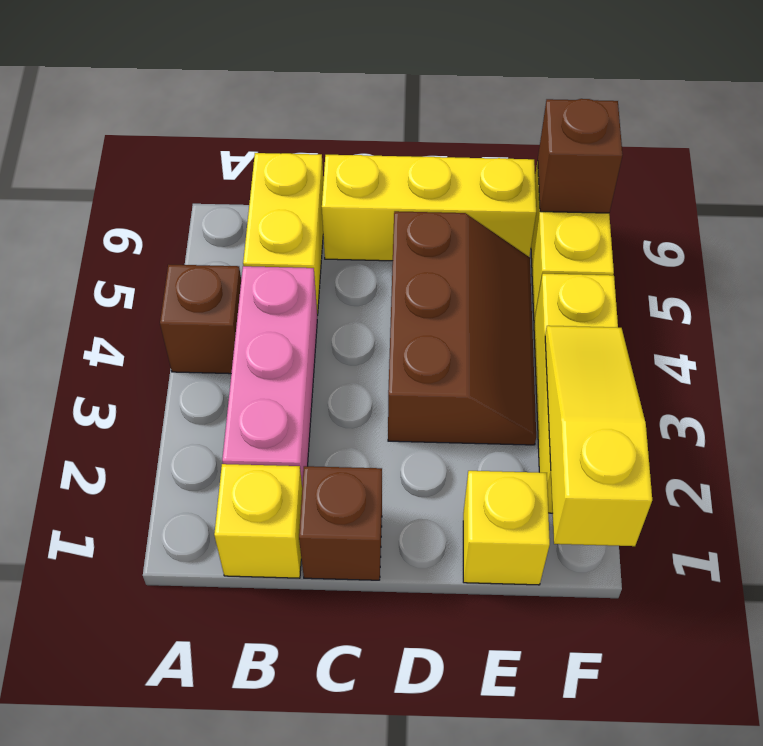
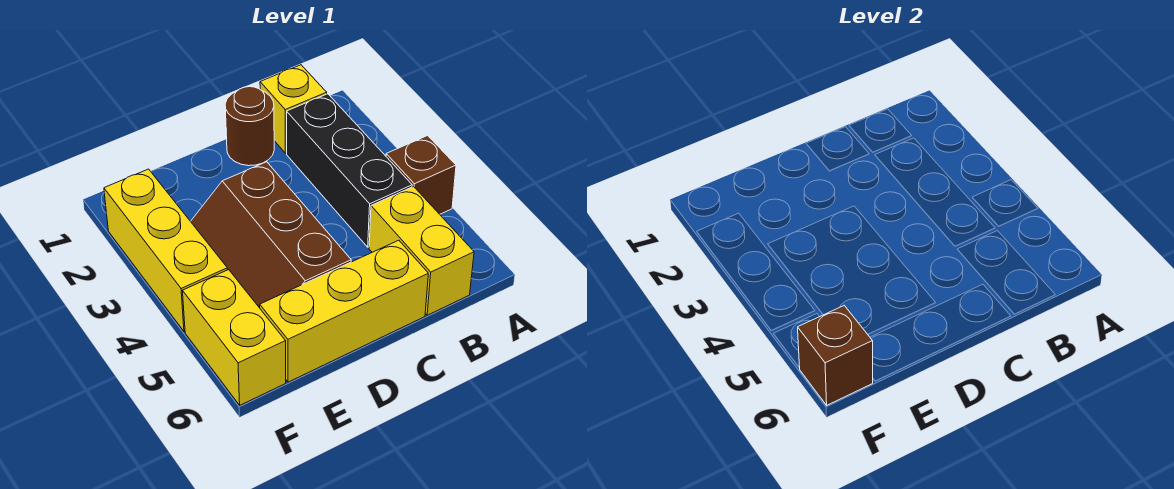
pink 1x3 brick [222,266,317,485] -> black 1x3 brick [287,94,412,247]
brown 1x1 brick [299,466,382,580] -> brown 1x1 round brick [225,87,274,166]
yellow 1x1 brick [463,471,550,585] -> none
yellow 1x3 slope [545,326,652,546] -> none

